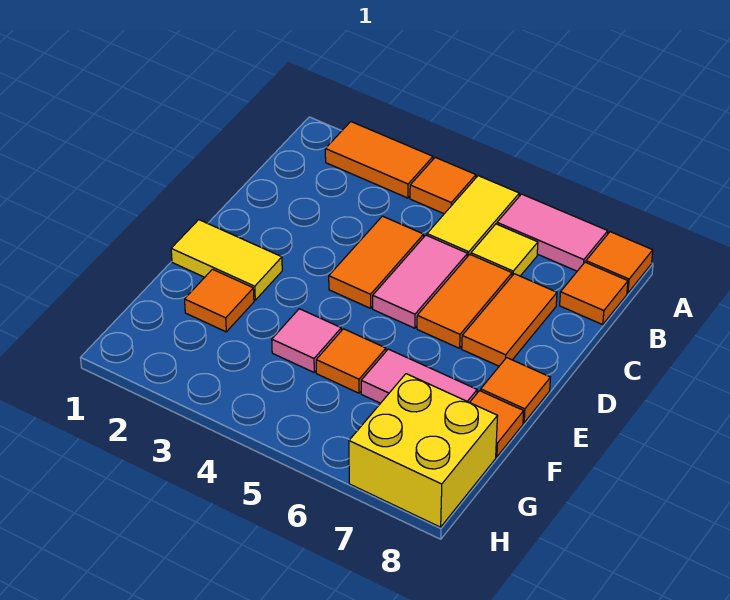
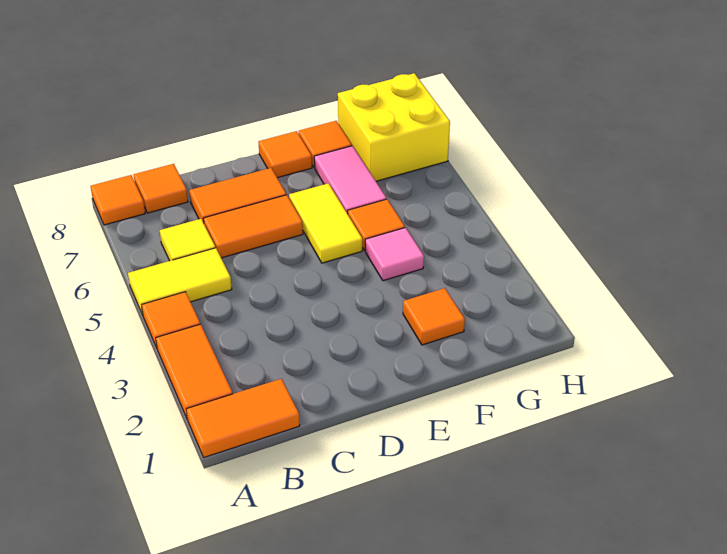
pink 1x2 tile [497,194,608,271] -> none
orange 1x2 tile [329,216,424,308] -> orange 1x2 tile moved to [186,379,300,457]
pink 1x2 tile [373,235,468,328] -> none
yellow 1x2 tile [171,220,282,300] -> yellow 1x2 tile moved to [289,183,362,263]

